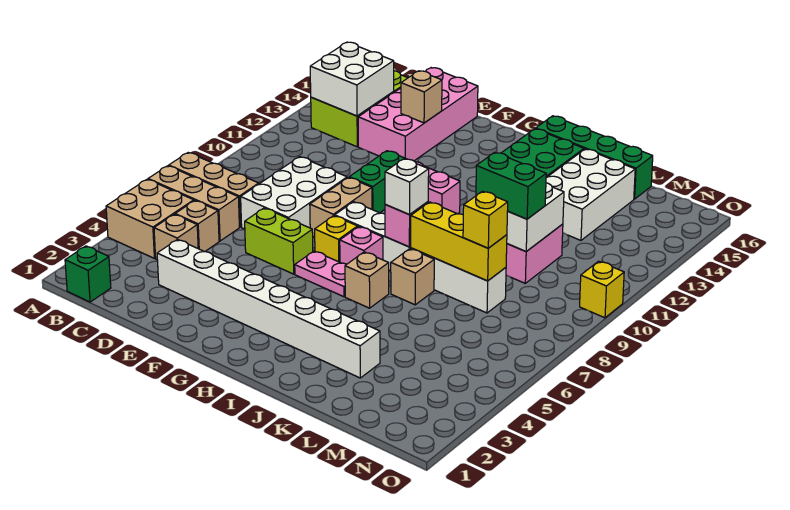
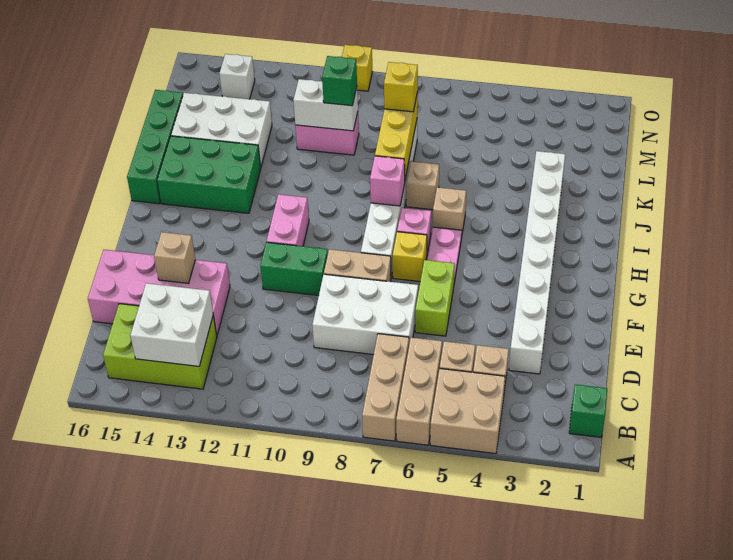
white 1x1 brick [385,159,429,215] -> white 1x1 brick moved to [220,54,255,99]
green 1x2 brick [476,152,546,219] -> green 1x1 brick [322,56,357,106]

